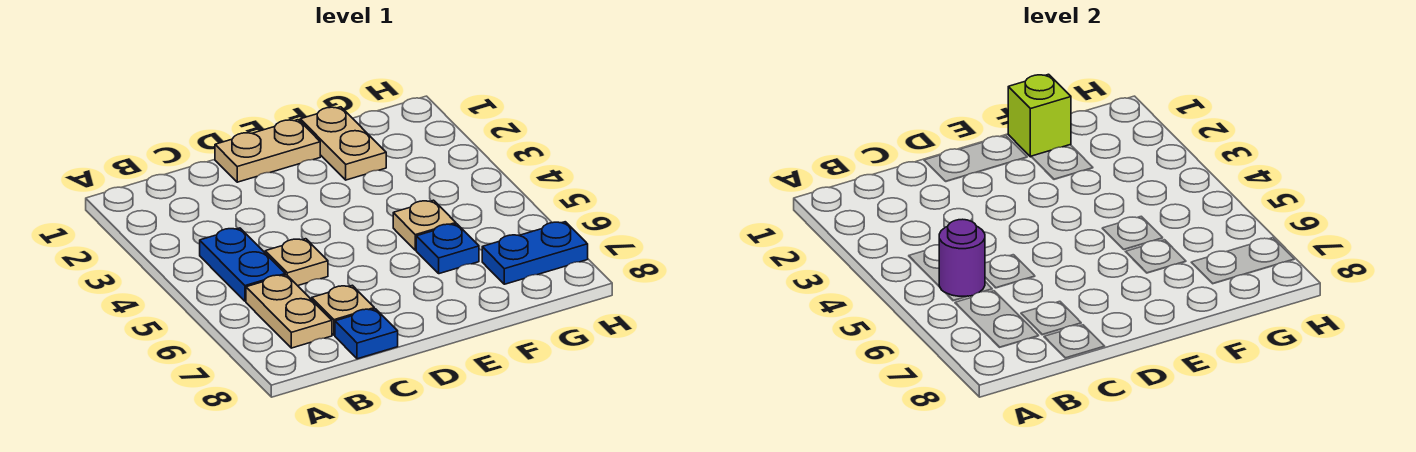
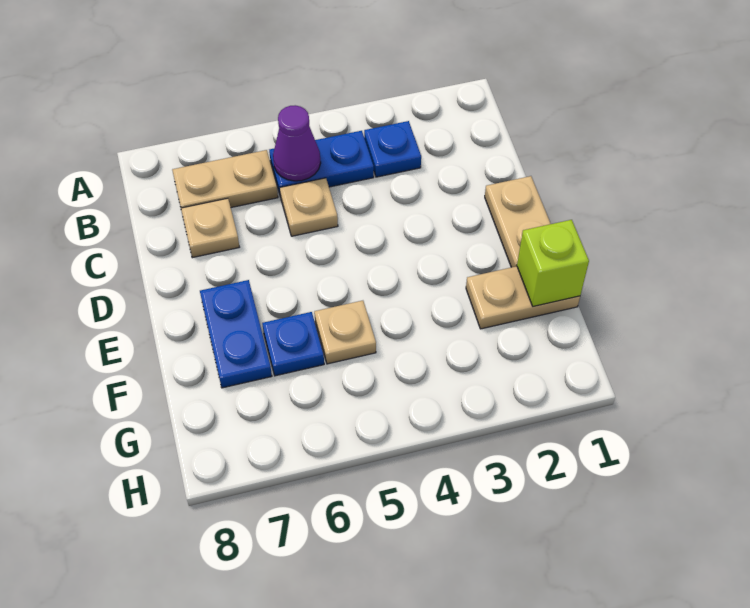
purple 1x1 round brick [939,219,985,296] -> purple 1x1 cone [273,105,321,181]
blue 1x1 plate [335,309,398,359] -> blue 1x1 plate moved to [364,121,421,177]
blue 1x2 plate [482,222,588,284] -> blue 1x2 plate moved to [200,280,272,388]

